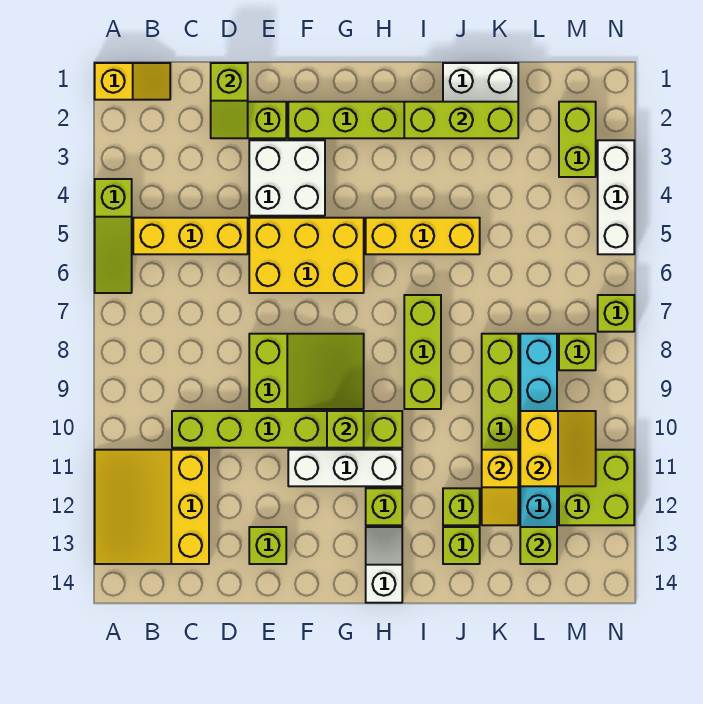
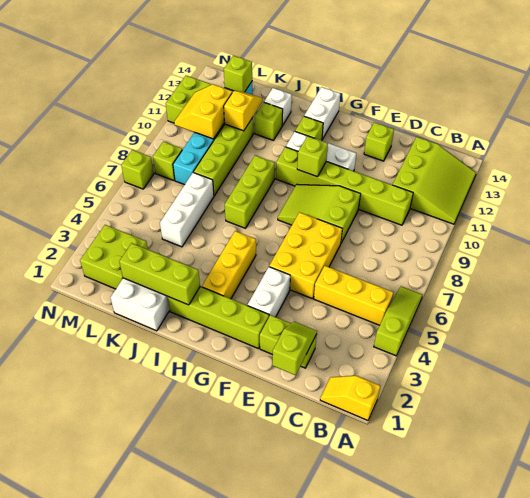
yellow 3x3 slope [95,450,209,564] -> lime 3x3 slope [393,137,476,224]
white 2x2 brick [249,140,325,216] -> white 1x2 brick [248,267,290,317]
yellow 2x3 brick [249,218,364,293] -> yellow 2x3 brick turned to [269,212,342,299]
yellow 1x3 brick [366,218,480,254] -> yellow 1x3 brick turned to [202,231,256,299]
white 1x2 slope [366,527,402,603] -> white 1x2 brick [304,87,340,139]
lime 1x1 brick [443,527,480,564] -> white 1x1 brick [264,88,292,125]
lime 1x2 brick [559,102,596,177] -> lime 2x2 brick [80,225,148,289]
white 1x3 brick [598,140,634,254] -> white 1x3 brick moved to [160,172,214,247]

